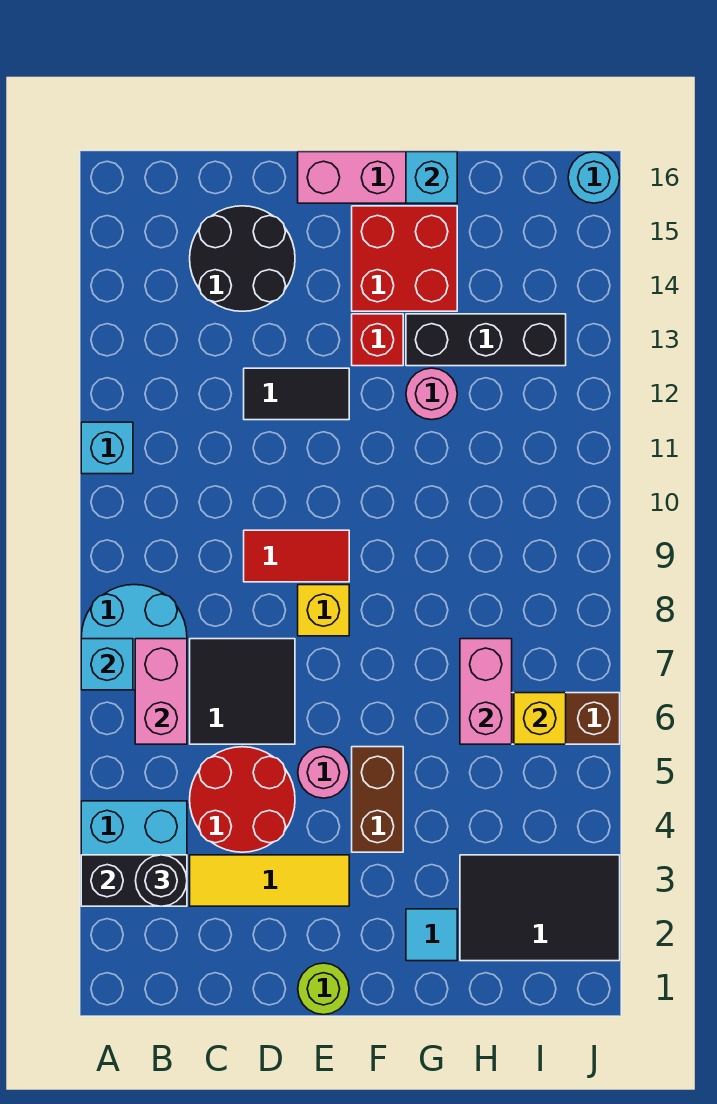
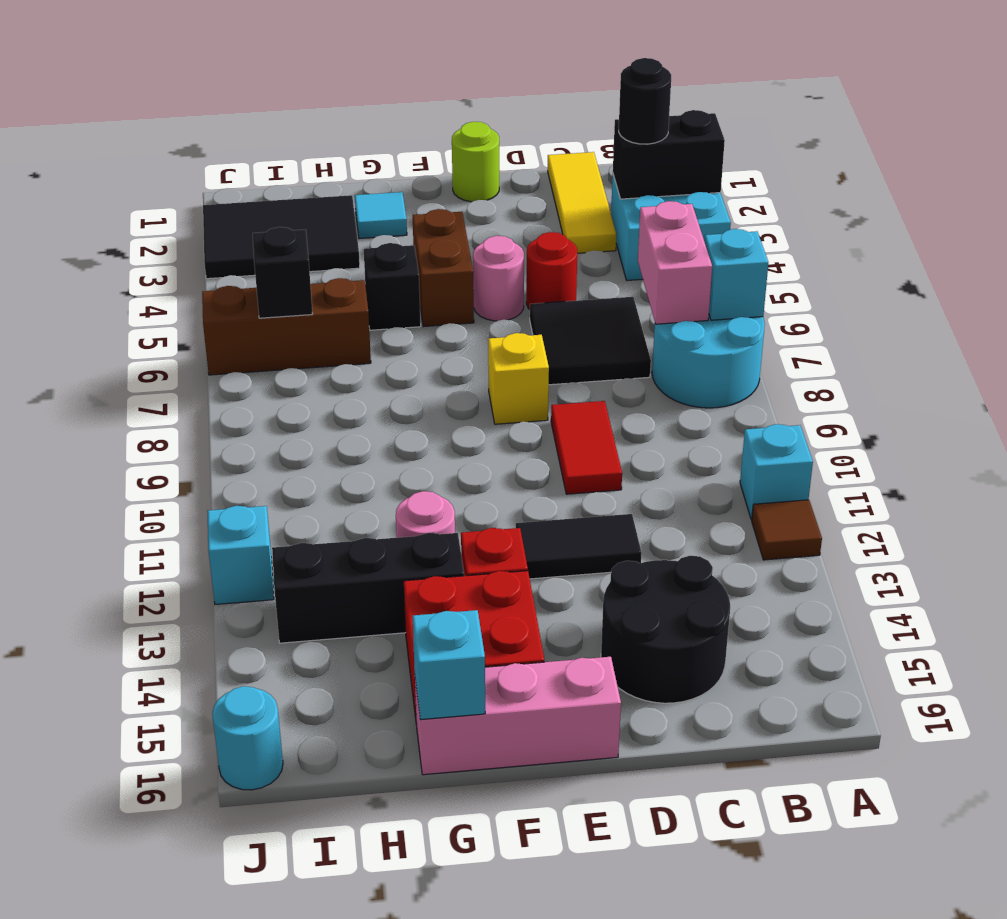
none -> brown 1x1 tile [752,500,822,560]
yellow 1x3 tile [190,855,349,906] -> yellow 1x3 tile turned to [548,152,616,253]
red 2x2 round brick [190,747,295,852] -> red 1x1 round brick [526,232,577,309]
red 1x2 tile [244,530,349,582] -> red 1x2 tile turned to [551,401,622,494]
none -> black 1x1 brick [364,243,421,330]
pink 1x2 brick [460,639,512,744] -> none
yellow 1x1 brick [514,693,566,744] -> black 1x1 brick [253,227,312,318]
none -> cyan 1x1 brick [207,506,274,604]

